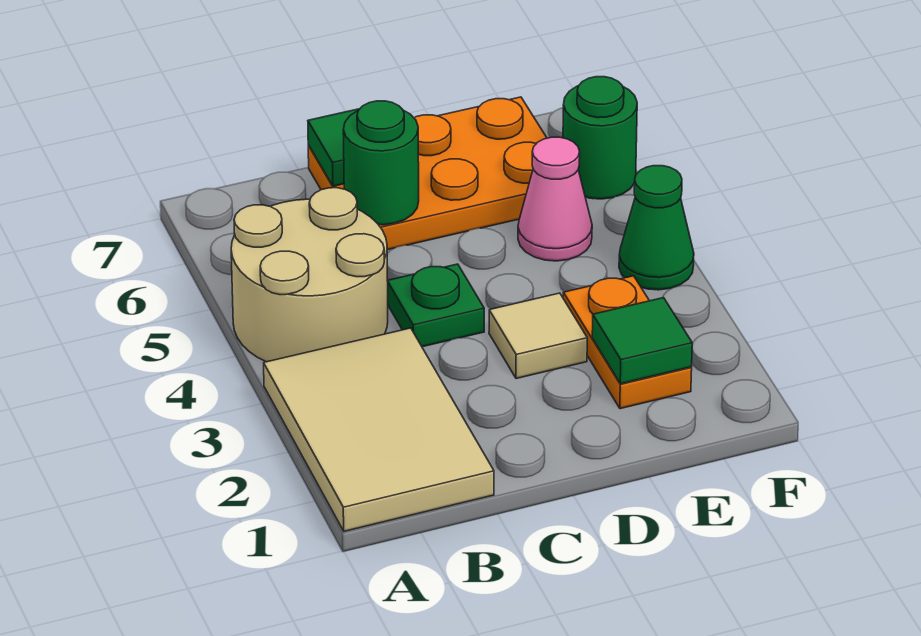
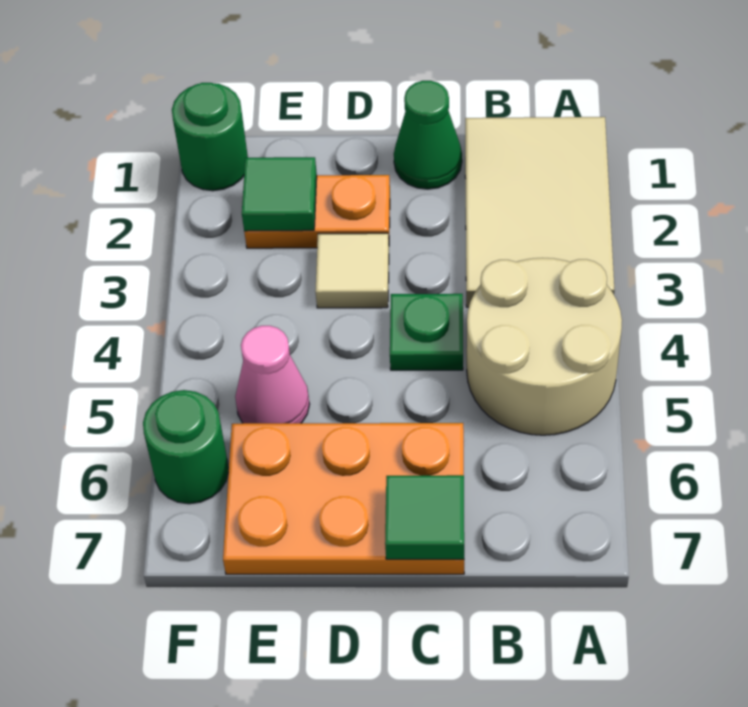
green 1x1 round brick [343,101,419,225] -> green 1x1 round brick moved to [172,83,248,191]
orange 1x2 plate [563,276,692,409] -> orange 1x2 plate turned to [244,175,390,248]
green 1x1 cone [619,166,694,290] -> green 1x1 cone moved to [394,81,462,189]

